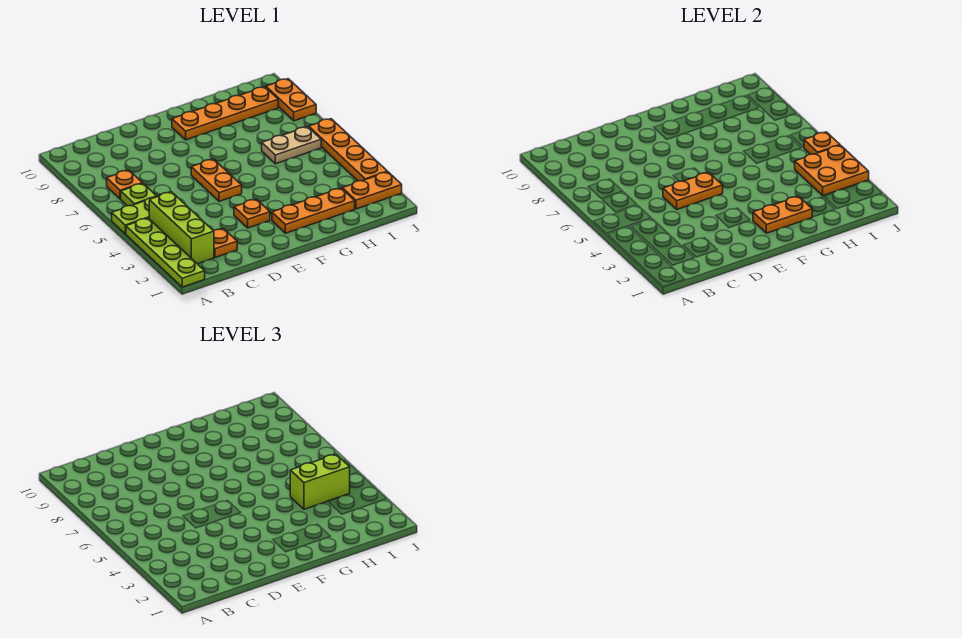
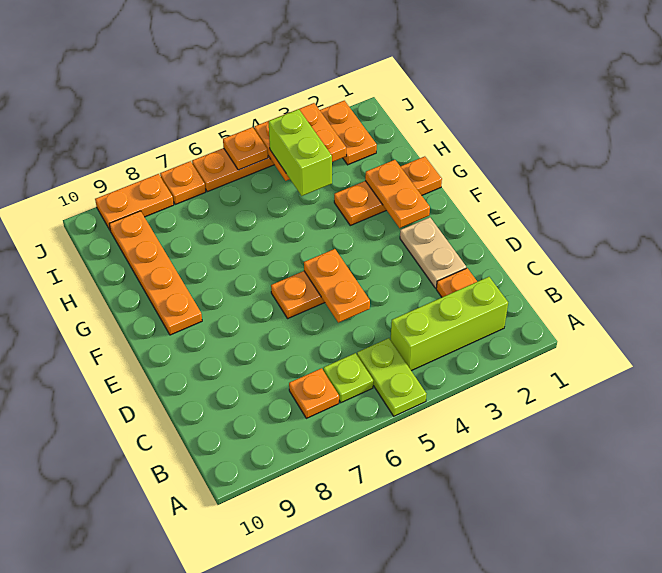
lime 1x4 plate [126,218,205,287] -> none
orange 1x1 plate [234,199,270,228] -> orange 1x1 plate moved to [160,161,206,204]
orange 1x3 plate [272,188,355,233] -> orange 1x3 plate turned to [334,156,442,225]
tan 1x2 plate [262,127,321,164] -> tan 1x2 plate moved to [400,217,466,288]

